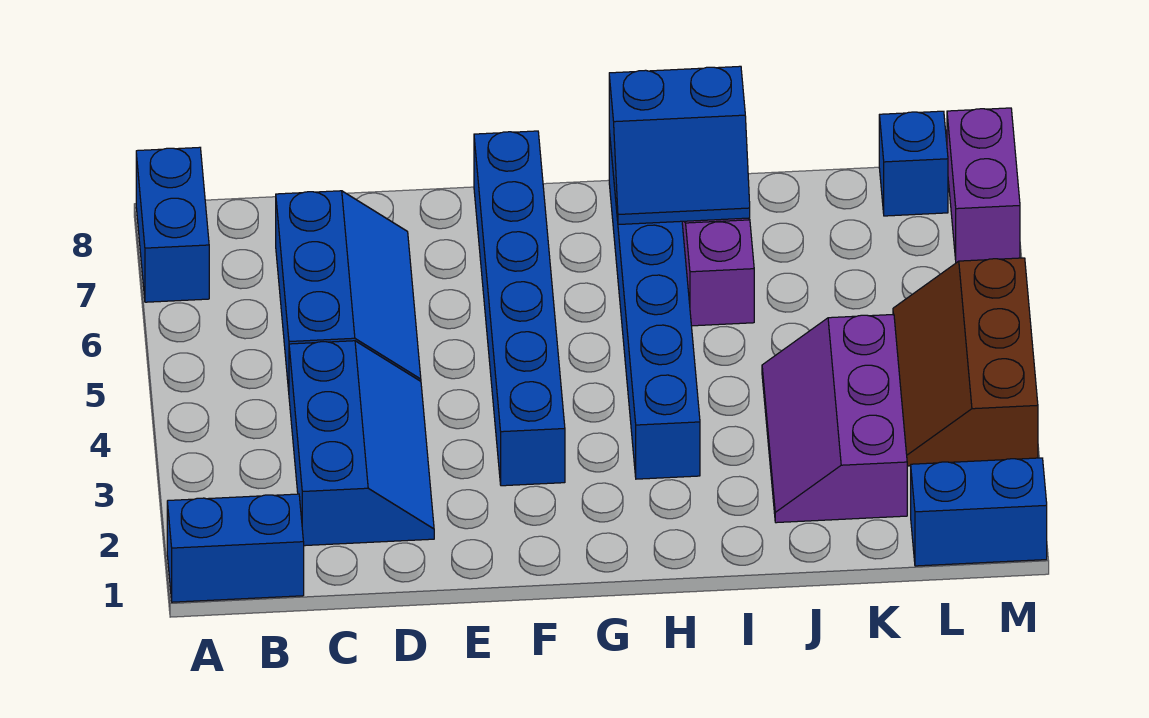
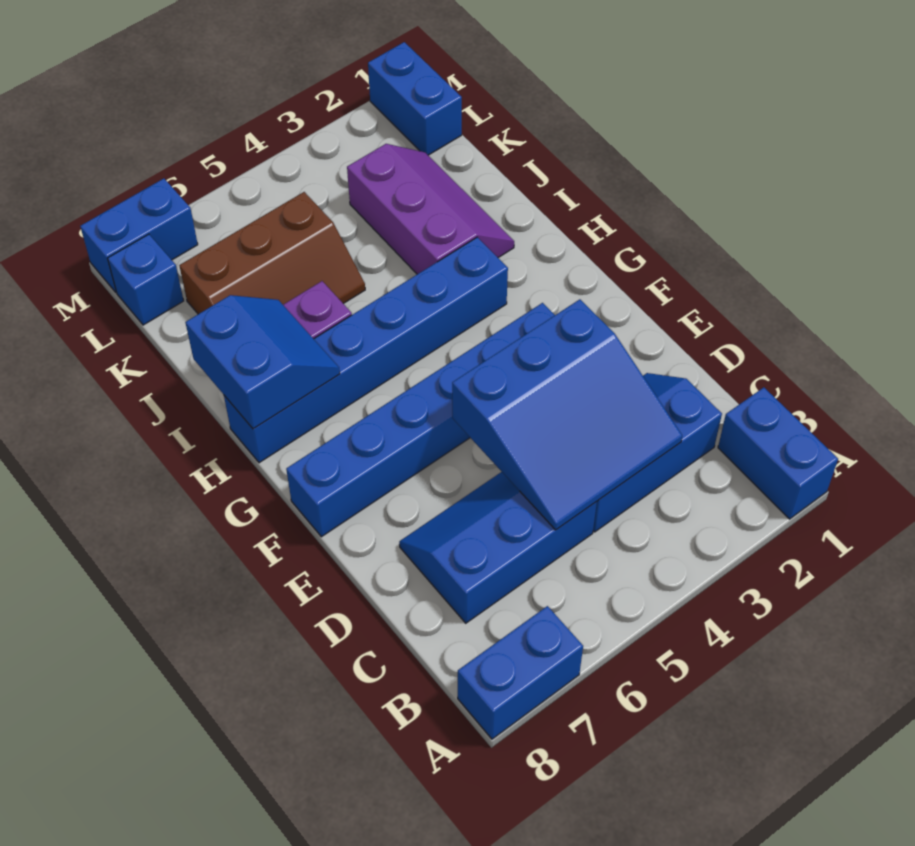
none -> blue 3x3 slope [452,299,682,530]
purple 2x3 slope [762,314,907,523] -> purple 2x3 slope turned to [347,144,514,274]
brown 2x3 slope [893,258,1038,466] -> brown 2x3 slope moved to [179,192,365,314]
purple 1x2 brick [947,108,1020,263] -> blue 1x2 brick [80,179,198,293]

